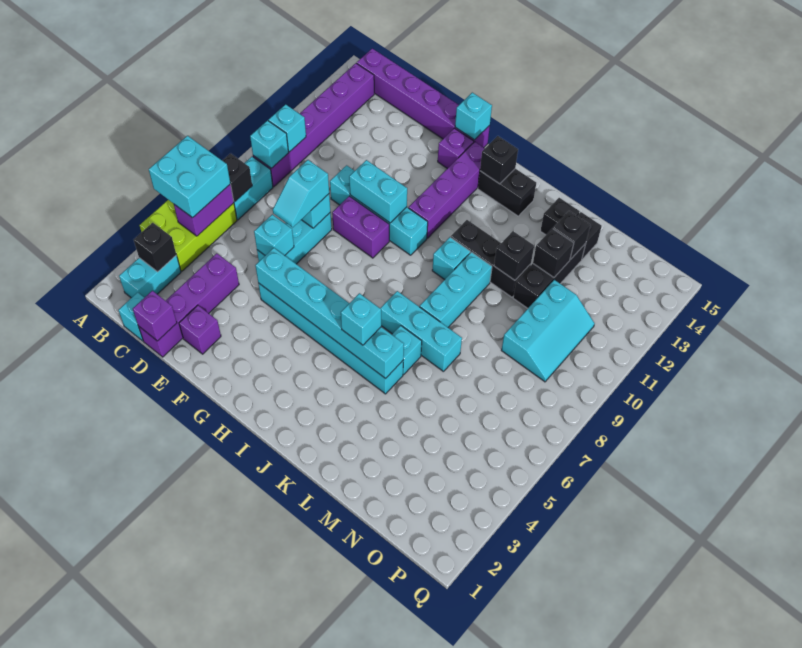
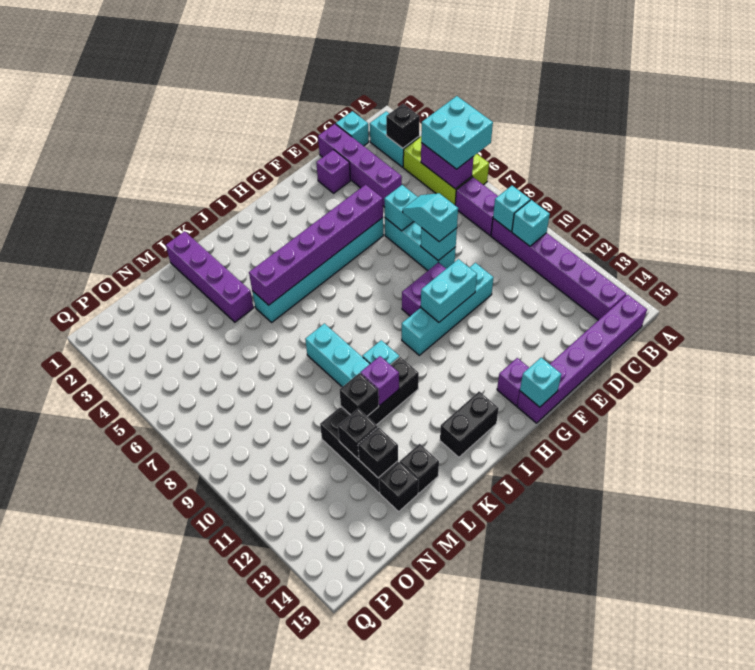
cyan 1x2 brick [234,156,273,220] -> purple 1x2 brick [455,177,498,236]
black 1x1 brick [222,153,252,202] -> none
purple 1x1 brick [133,291,177,341] -> purple 1x1 brick moved to [360,356,399,405]
cyan 1x6 brick [255,248,404,379] -> purple 1x6 brick [249,185,383,305]
purple 1x4 brick [409,142,485,238] -> purple 1x4 brick moved to [166,231,254,322]
black 1x1 brick [480,136,518,184] -> none
cyan 1x1 brick [341,293,381,345] -> none
cyan 1x3 brick [380,291,462,372] -> none
cyan 1x1 brick [392,326,422,374] -> none
cyan 2x3 slope [501,280,595,382] -> none

